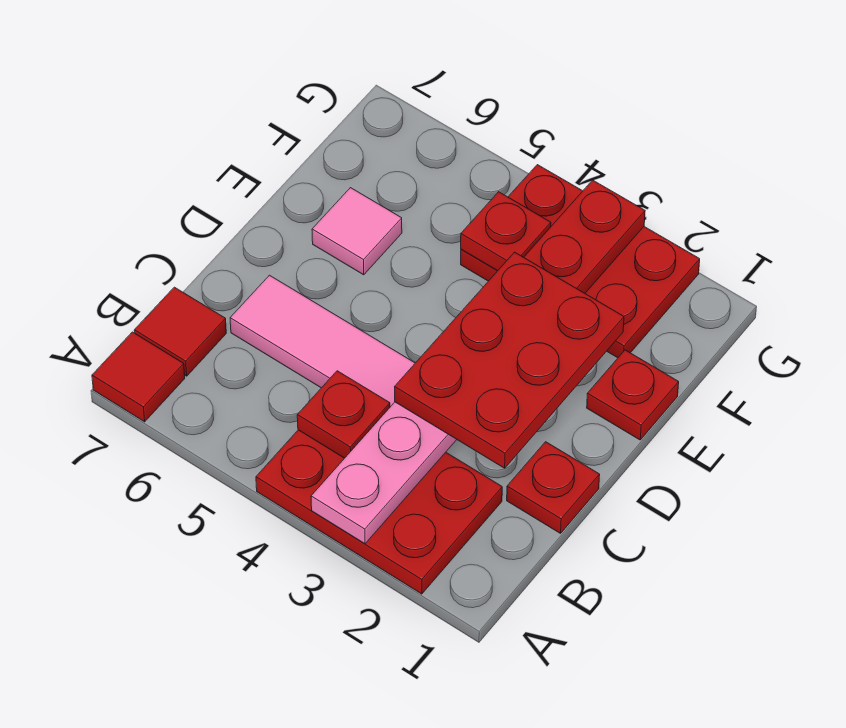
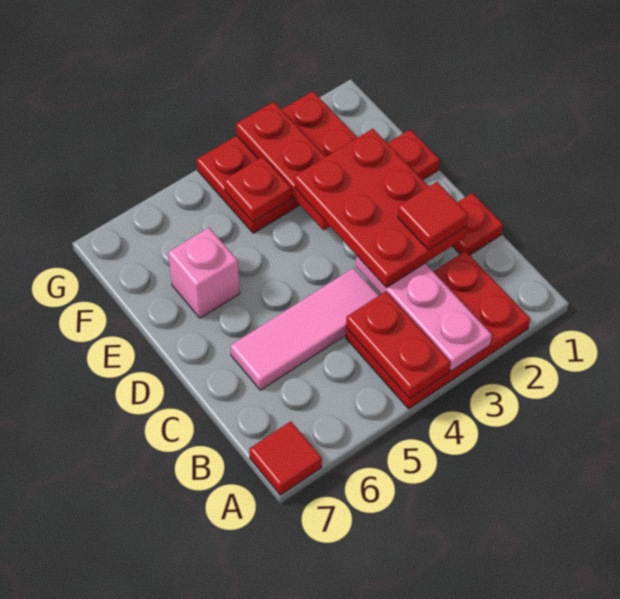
red 1x1 plate [297,371,390,458] -> red 1x2 plate [346,292,451,399]
red 1x1 tile [134,287,226,376] -> red 1x1 tile moved to [398,182,468,250]
pink 1x1 tile [312,188,402,275] -> pink 1x1 brick [168,228,240,318]

